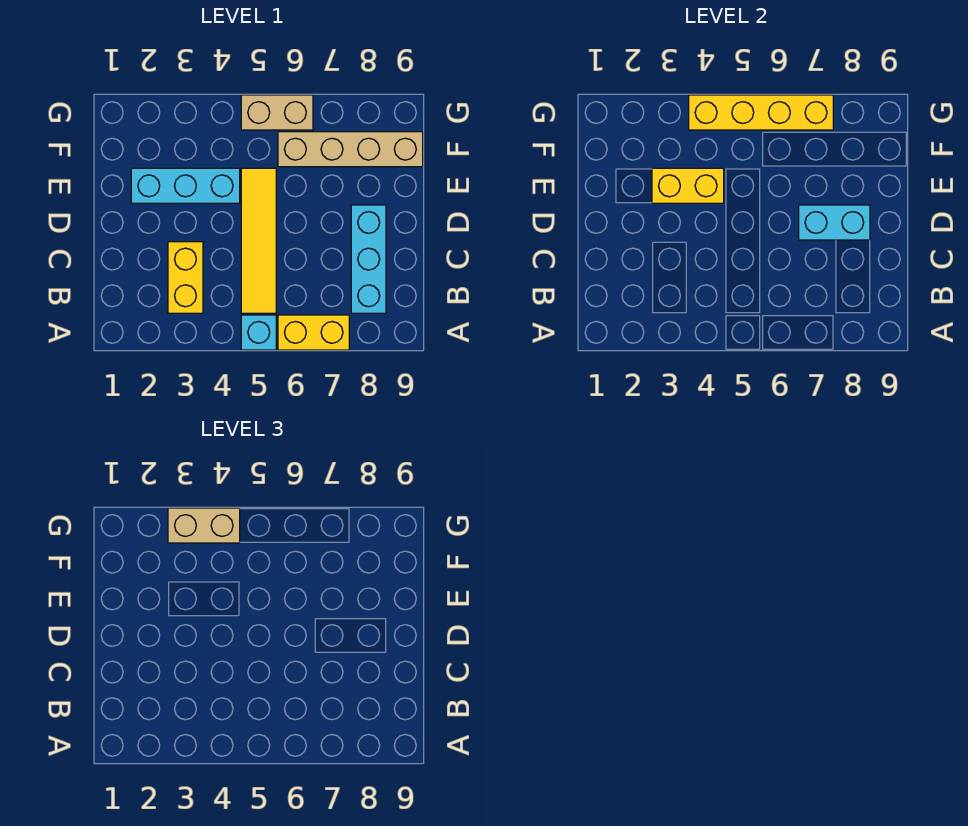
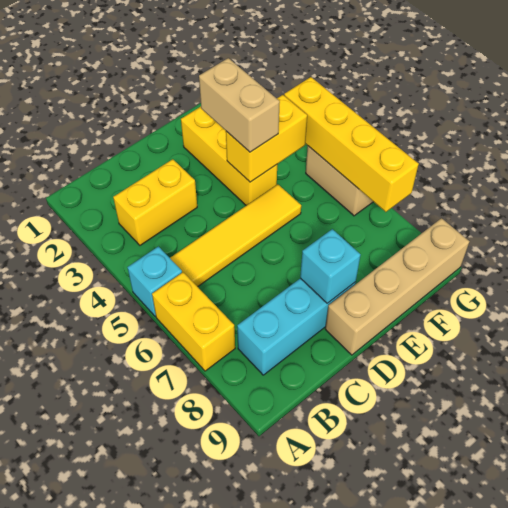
cyan 1x2 brick [799,205,870,240] -> cyan 1x1 brick [300,229,360,303]
cyan 1x3 brick [131,168,240,203] -> yellow 1x3 brick [181,107,277,206]
yellow 1x2 brick [652,168,724,203] -> yellow 1x2 brick turned to [226,95,307,182]
tan 1x4 brick [278,132,423,167] -> tan 1x4 brick turned to [325,218,470,355]
tan 1x2 brick [168,508,240,543] -> tan 1x2 brick moved to [199,58,280,152]

